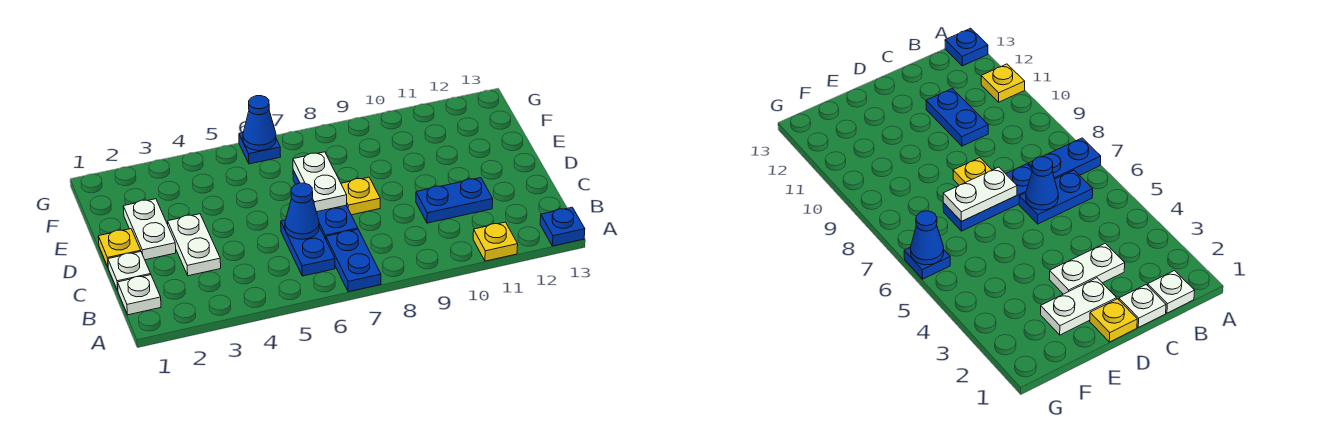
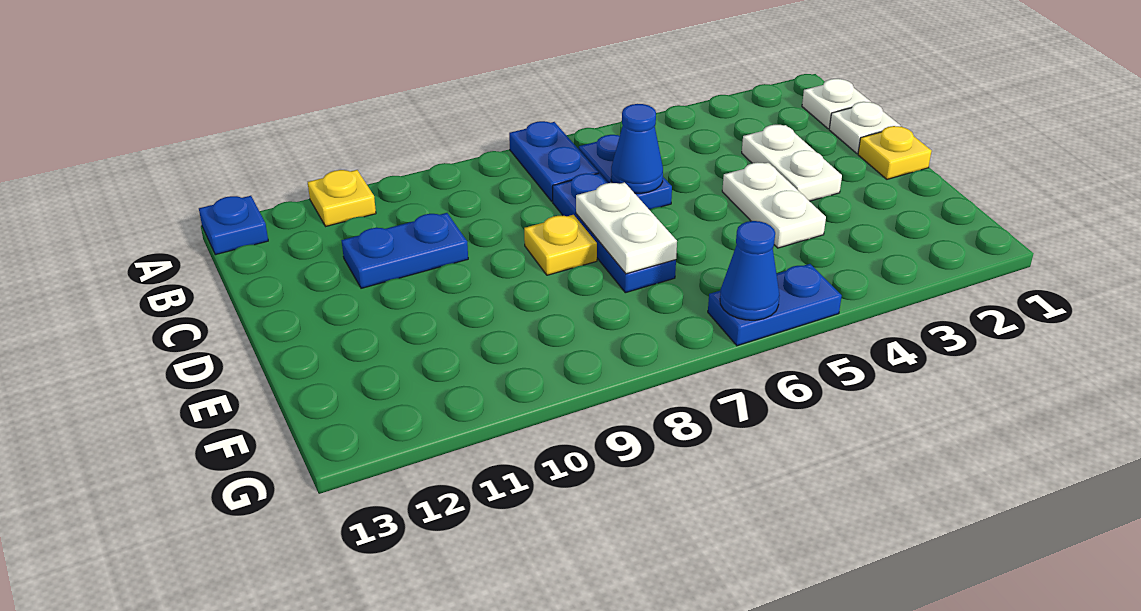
white 1x2 plate [123,199,176,260] -> white 1x2 plate moved to [722,162,826,248]
blue 1x1 plate [239,133,281,164] -> blue 1x2 plate [708,264,842,346]

